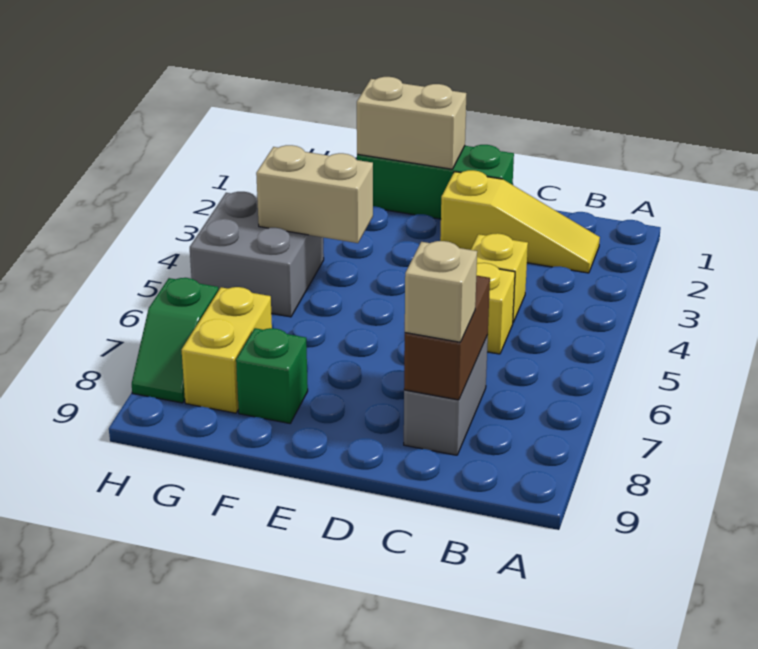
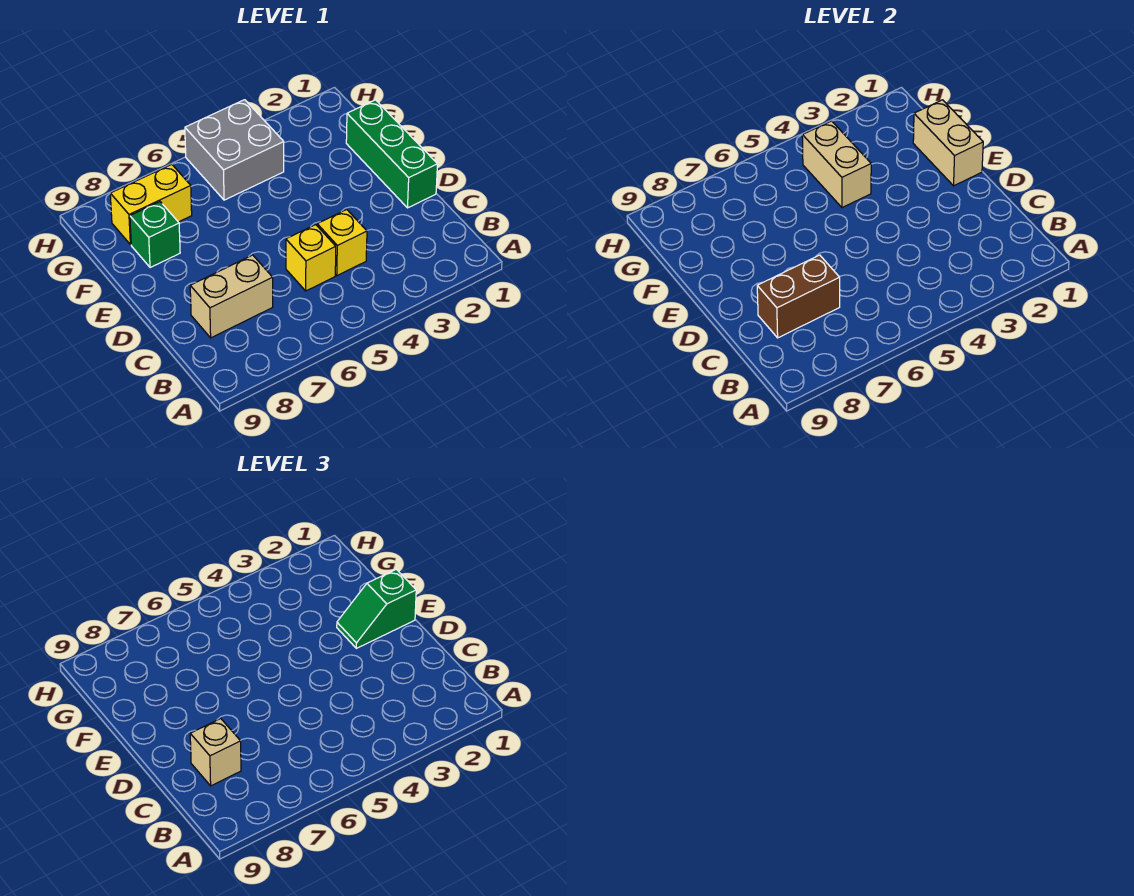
yellow 1x3 slope [440,170,600,273] -> none
grey 1x2 brick [404,335,488,455] -> tan 1x2 brick [190,255,273,338]
green 1x2 slope [132,278,218,403] -> green 1x2 slope moved to [337,569,416,648]

